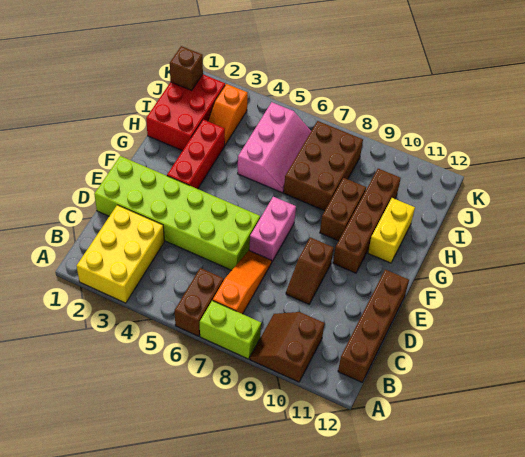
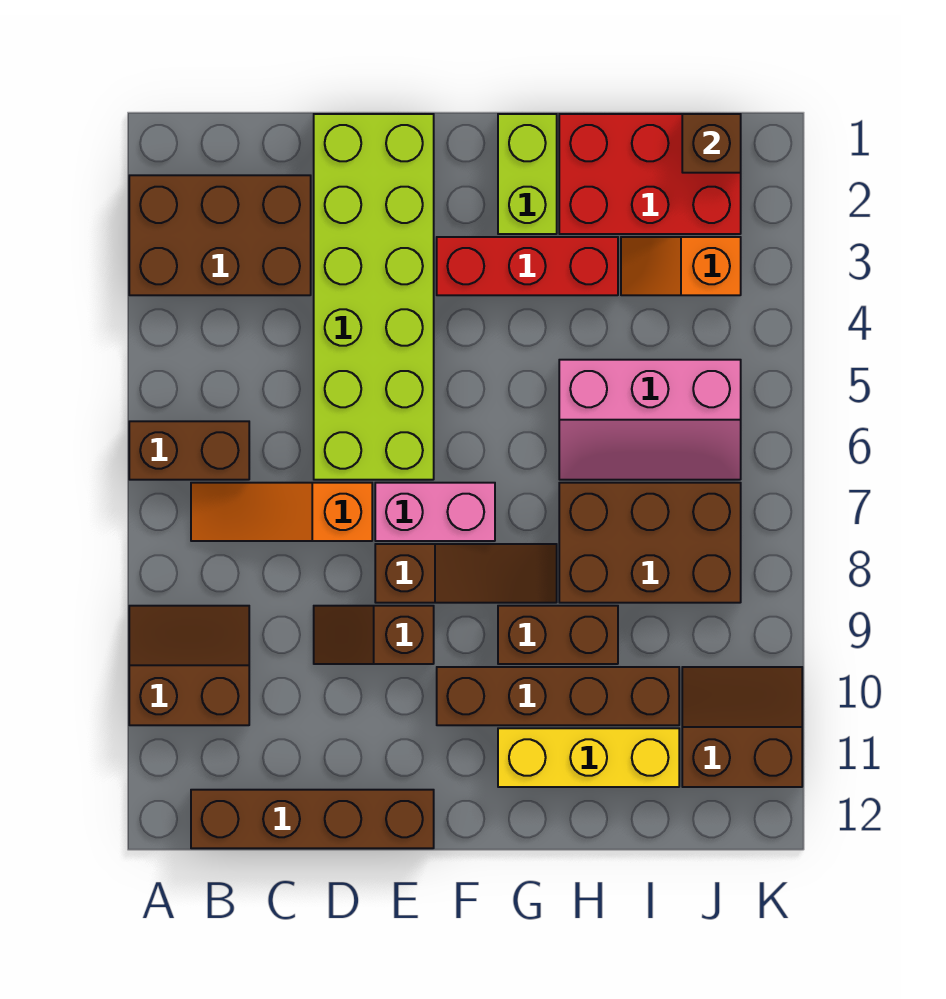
yellow 2x3 brick [77,205,164,303] -> brown 2x3 brick [129,175,311,295]
lime 1x2 brick [200,300,261,359] -> lime 1x2 brick moved to [498,114,557,234]
orange 1x3 slope [213,251,272,314] -> orange 1x3 slope turned to [191,483,372,541]
none -> brown 1x3 slope [375,544,557,603]
yellow 1x2 brick [368,198,415,263] -> yellow 1x3 brick [498,728,679,787]
none -> brown 2x2 slope [682,667,802,787]

